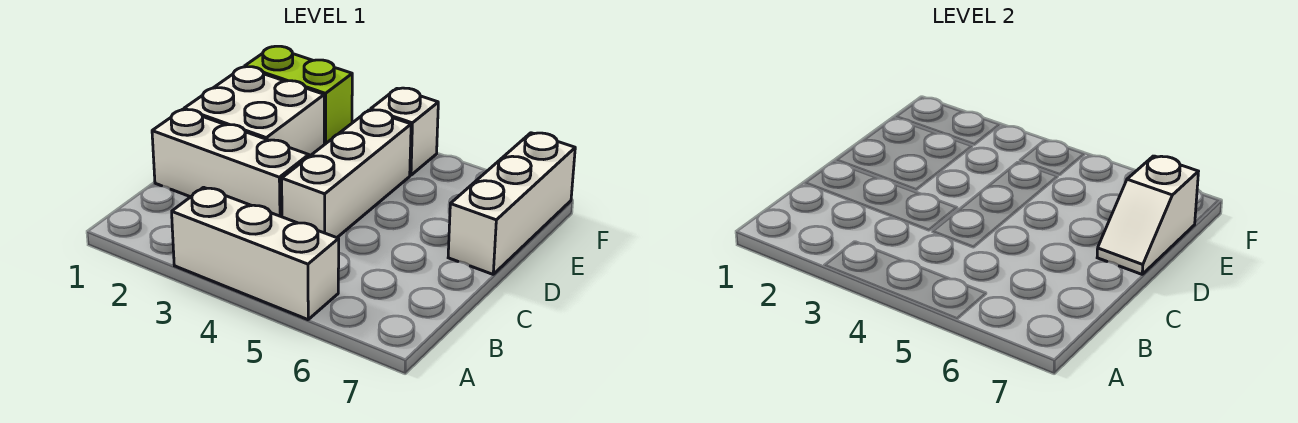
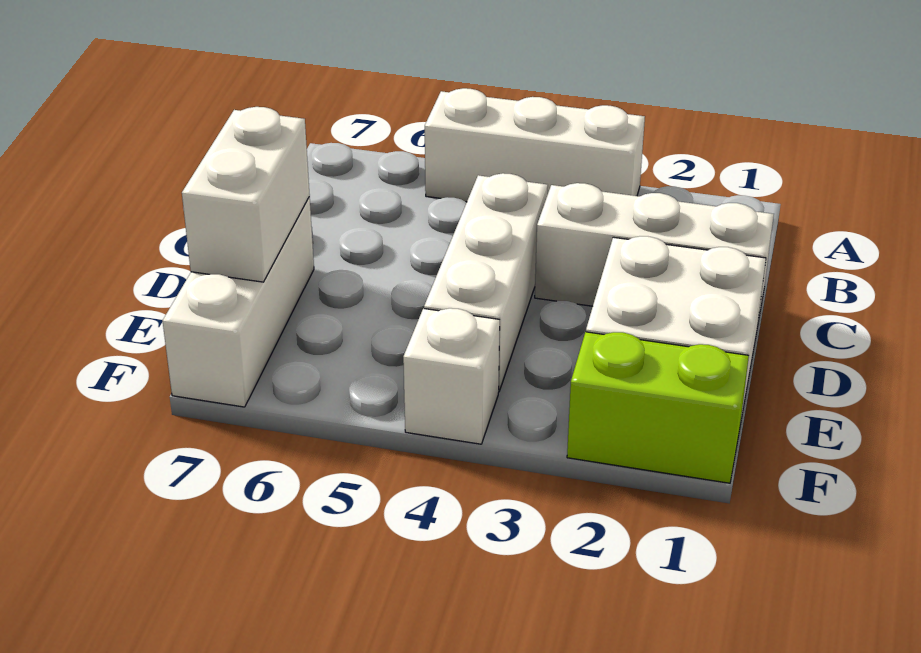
white 1x2 slope [1097,156,1199,274] -> white 1x2 brick [182,107,310,282]

